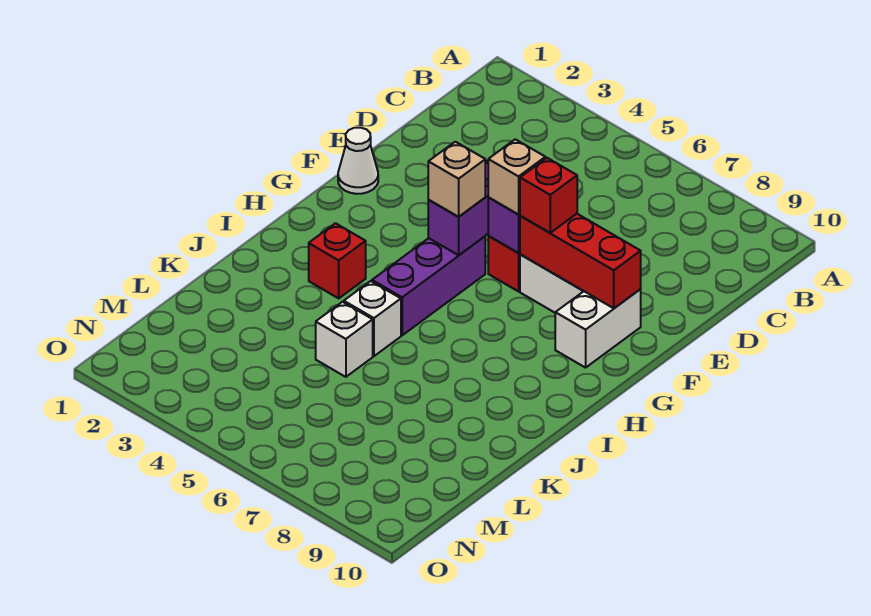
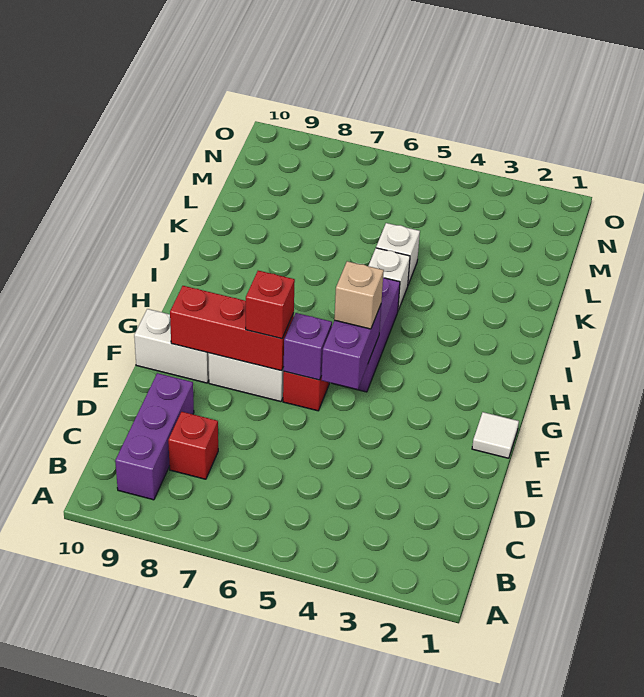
none -> purple 1x3 brick [115,373,194,500]
white 1x1 cone [338,128,378,194] -> white 1x1 tile [472,412,519,458]
tan 1x1 brick [488,139,545,214] -> none
white 1x2 brick [555,289,641,368] -> white 1x2 brick turned to [134,309,209,383]
red 1x1 brick [309,223,366,298] -> red 1x1 brick moved to [168,412,218,479]

